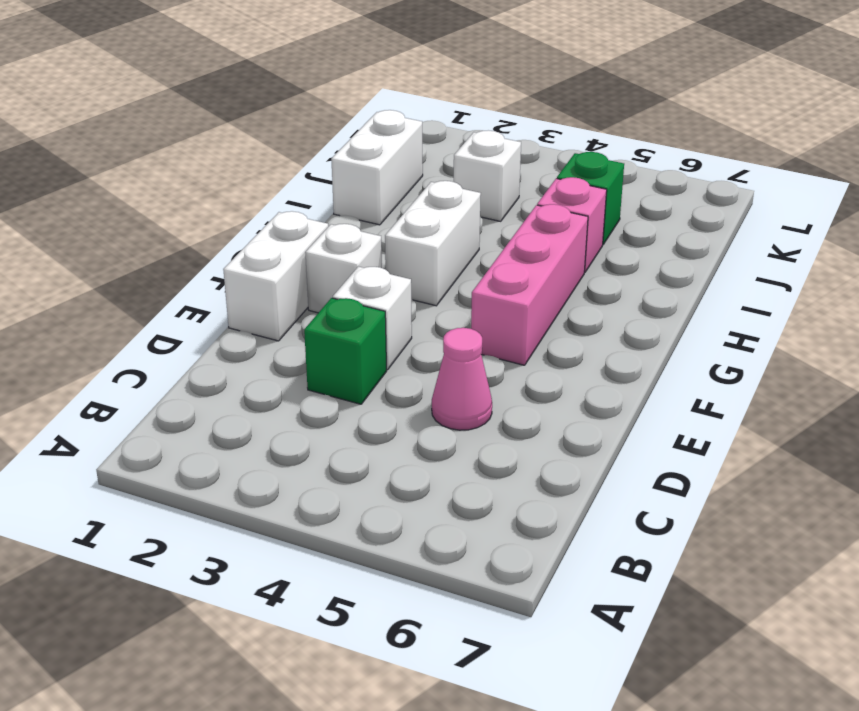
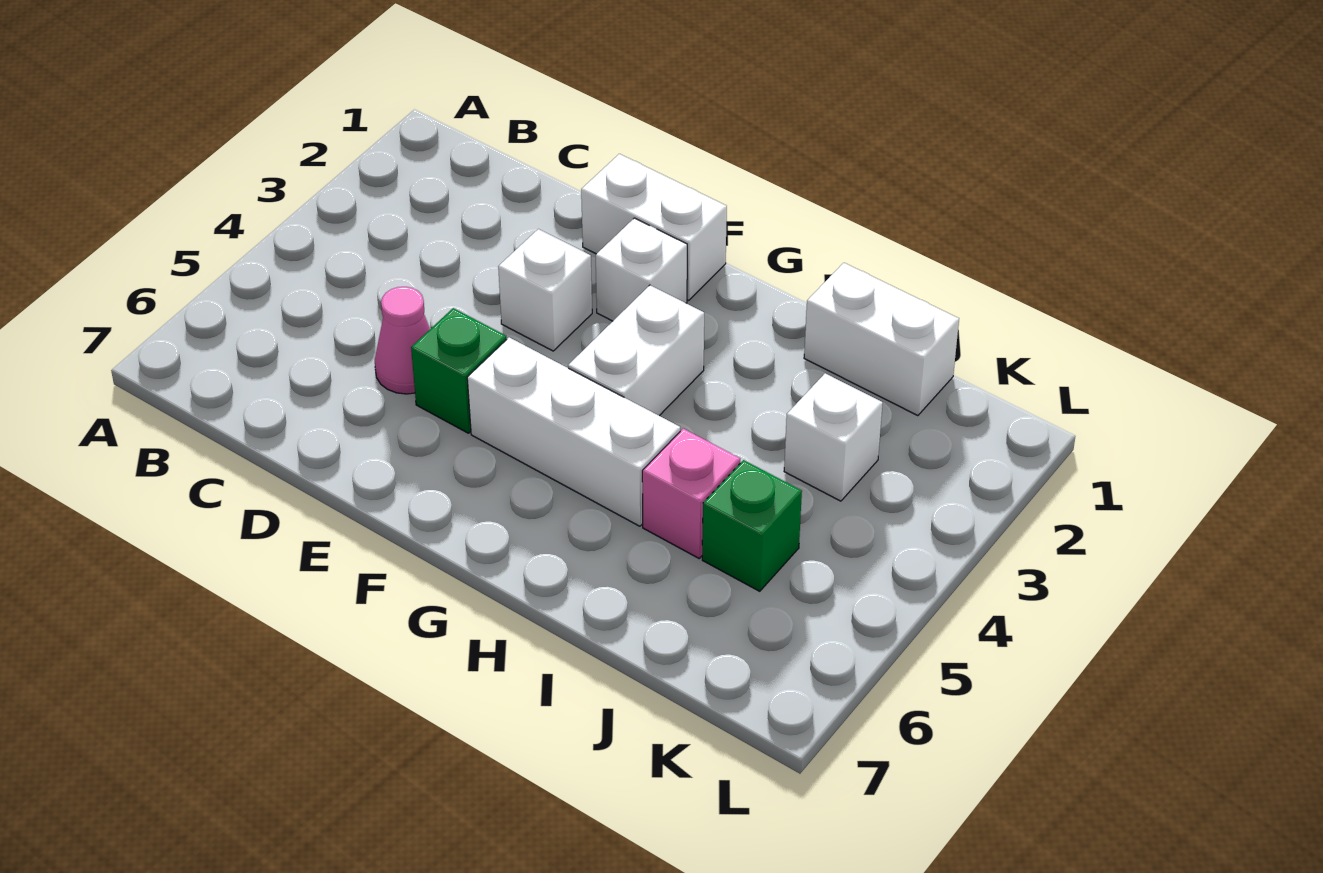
green 1x1 brick [304,298,387,404] -> green 1x1 brick moved to [411,308,507,433]
pink 1x3 brick [471,204,588,365] -> white 1x3 brick [467,337,680,526]
white 1x2 brick [385,181,481,306] -> white 1x2 brick turned to [568,285,704,416]

